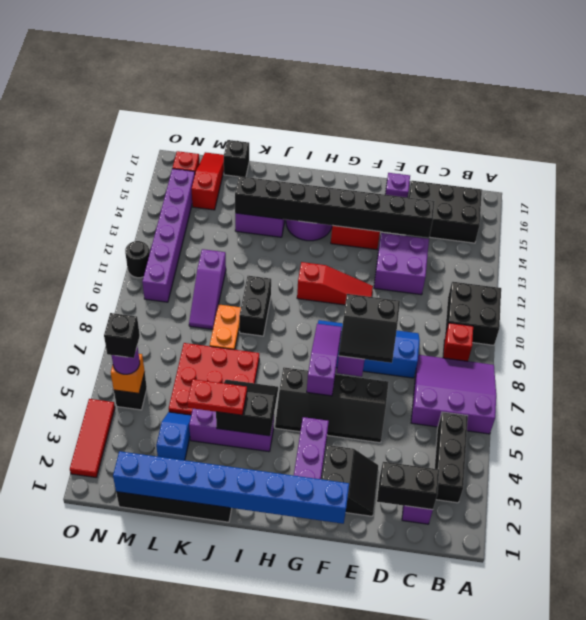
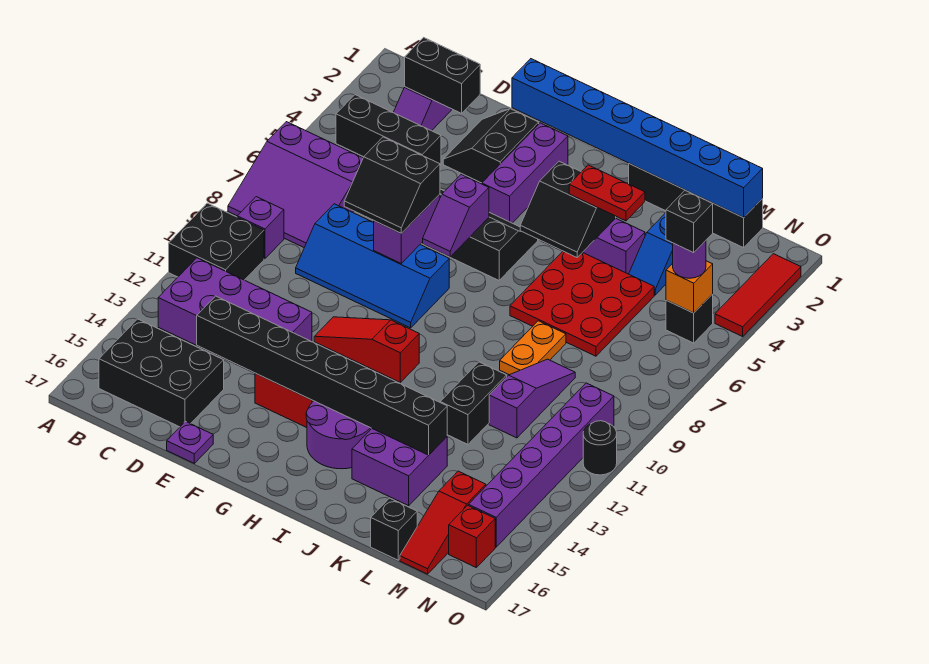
black 1x3 brick [434,412,468,503] -> black 1x3 brick turned to [336,95,441,166]
red 1x1 brick [443,323,473,361] -> purple 1x1 brick [237,197,284,259]
purple 2x2 brick [374,233,429,295] -> purple 2x4 brick [158,258,312,371]
black 2x2 slope [339,294,400,363] -> black 2x2 slope turned to [344,137,440,233]
purple 1x3 slope [307,324,342,396] -> purple 1x2 slope [423,174,489,257]
black 1x2 brick [239,276,271,336] -> black 1x2 brick moved to [440,362,507,444]

